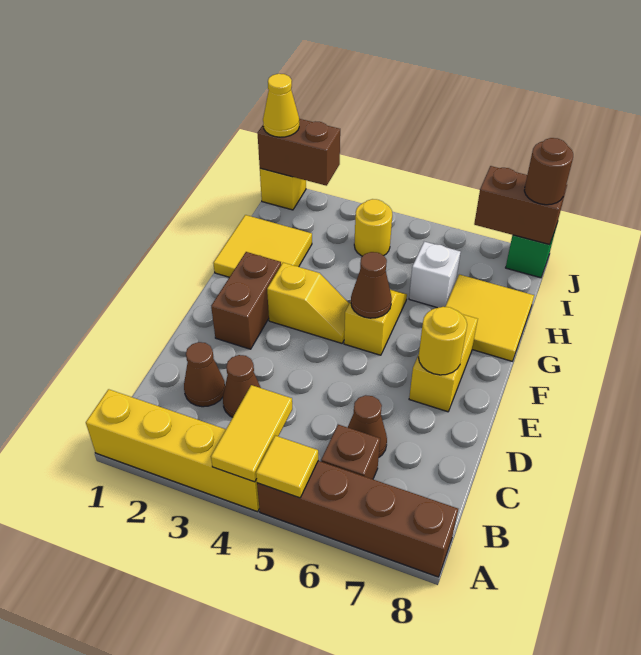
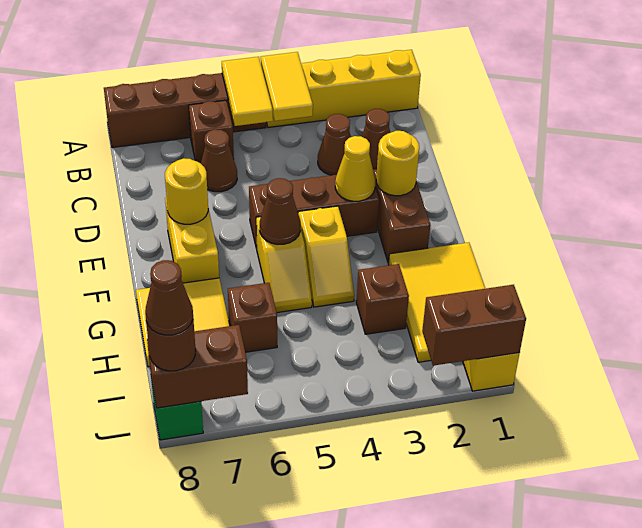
yellow 1x1 tile [256,436,318,498] -> yellow 1x2 tile [222,57,273,126]
none -> brown 1x3 brick [249,175,379,249]
yellow 1x2 slope [267,263,349,343] -> yellow 1x2 slope turned to [298,206,354,307]
yellow 2x2 tile [213,215,312,277] -> yellow 2x3 tile [388,243,485,362]
none -> brown 1x1 brick [356,264,409,334]
white 1x1 brick [409,242,461,308] -> brown 1x1 brick [228,283,277,352]
yellow 1x1 round brick [354,199,392,256] -> yellow 1x1 round brick moved to [376,131,419,196]
yellow 1x1 cone [263,74,299,137] -> yellow 1x1 cone moved to [335,136,375,201]
none -> brown 1x1 cone [145,260,193,335]

